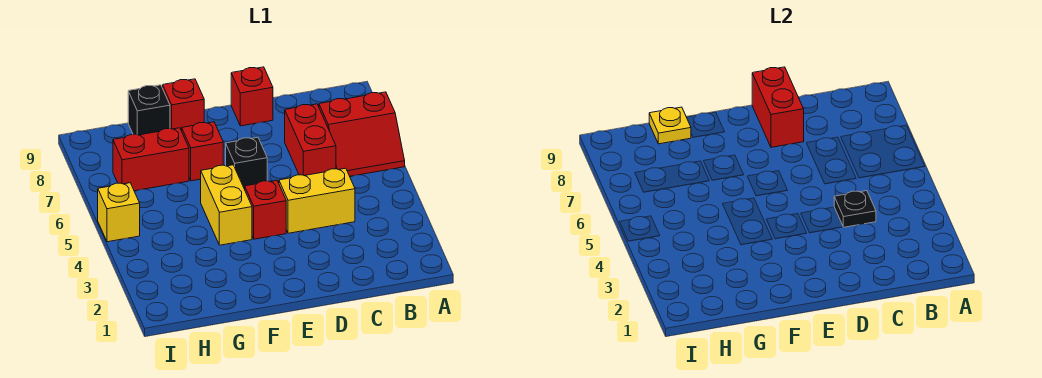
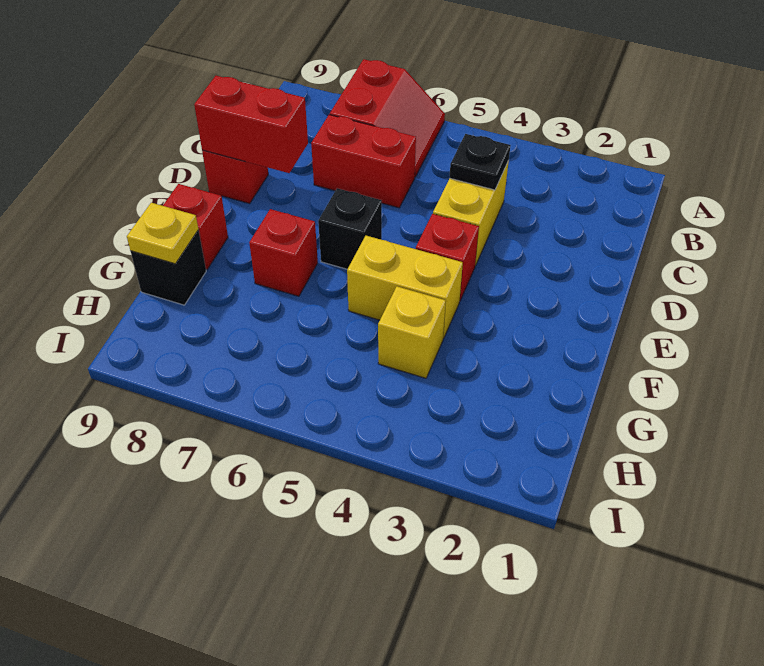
red 1x2 brick [113,128,189,191] -> none
yellow 1x1 brick [98,183,140,242] -> yellow 1x1 brick moved to [378,287,446,378]

